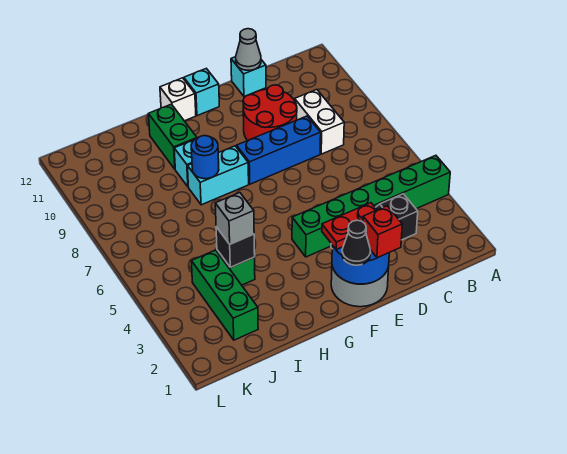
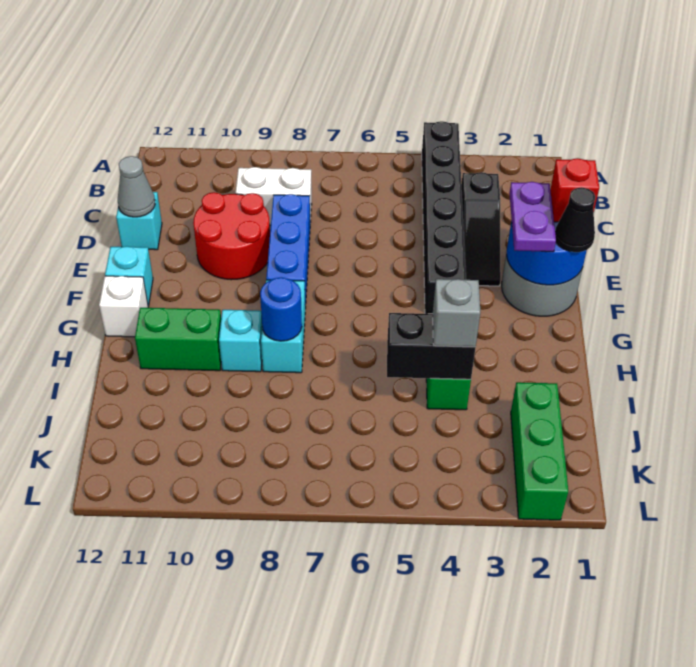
green 1x6 brick [292,155,450,257] -> black 1x6 brick [422,121,466,314]
red 1x2 plate [322,203,377,249] -> purple 1x2 plate [510,182,556,252]
black 1x1 brick [216,227,255,267] -> black 1x2 brick [387,313,476,379]
green 1x3 brick [191,250,258,340] -> green 1x3 brick turned to [511,382,568,520]

